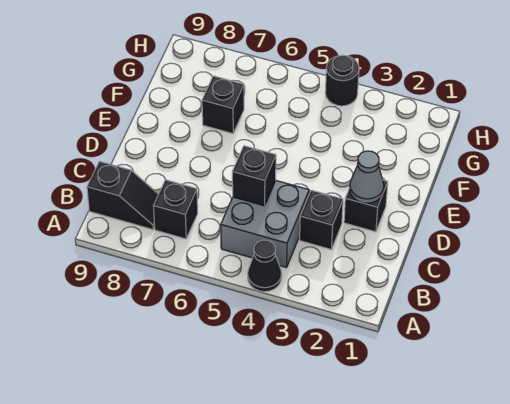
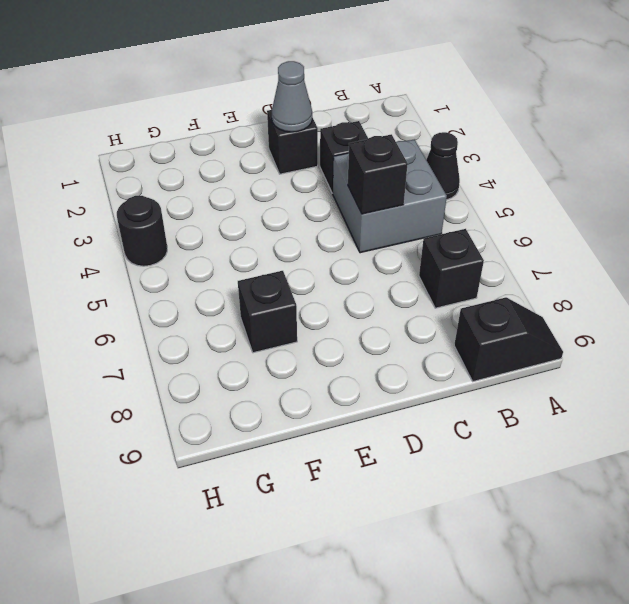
black 1x2 slope [87,161,159,230] -> black 1x2 slope turned to [454,297,563,381]

